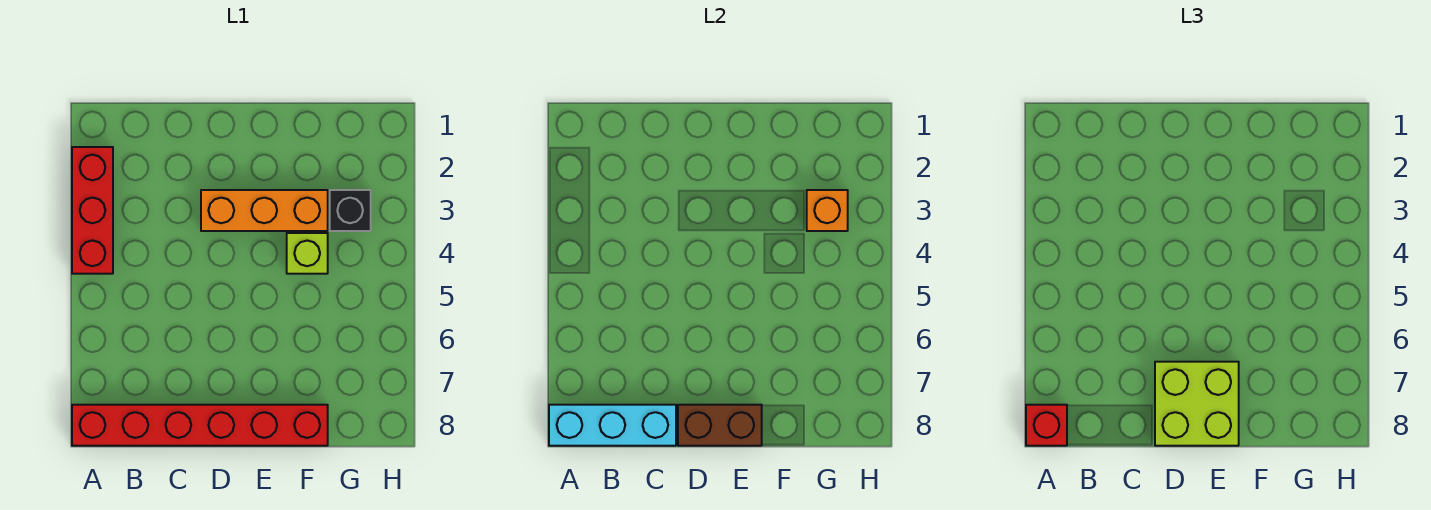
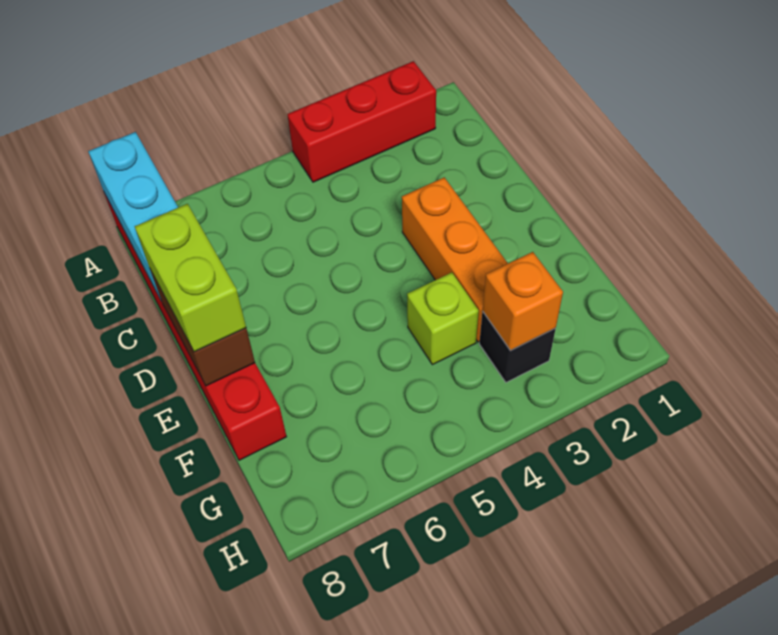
red 1x1 brick [1026,405,1067,446] -> none
lime 2x2 brick [1155,362,1239,446] -> lime 1x2 brick [135,204,246,352]

